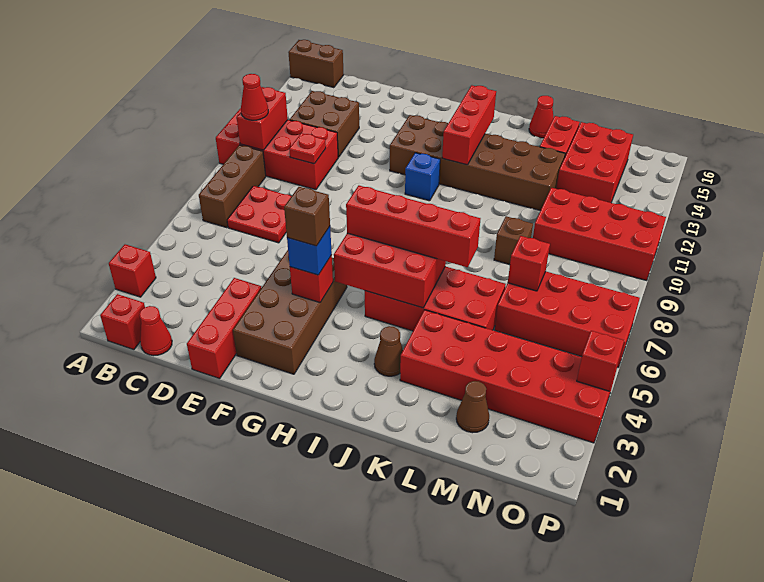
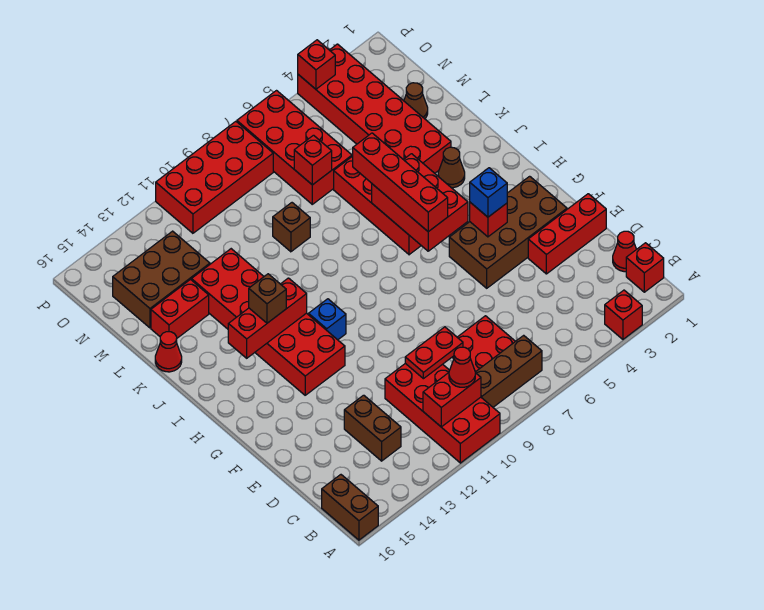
brown 2x2 brick [290,91,359,157] -> brown 1x2 brick [344,395,401,461]
red 1x1 plate [289,133,326,164] -> red 1x2 plate [405,327,463,379]
brown 1x1 brick [284,187,330,246] -> brown 1x1 brick moved to [249,274,286,323]
brown 2x6 brick [390,115,565,211] -> red 2x6 brick [191,249,345,395]
red 2x4 brick [533,188,666,281] -> red 2x4 brick turned to [156,121,273,233]
red 2x3 brick [556,122,633,203] -> brown 2x3 brick [113,231,210,328]

